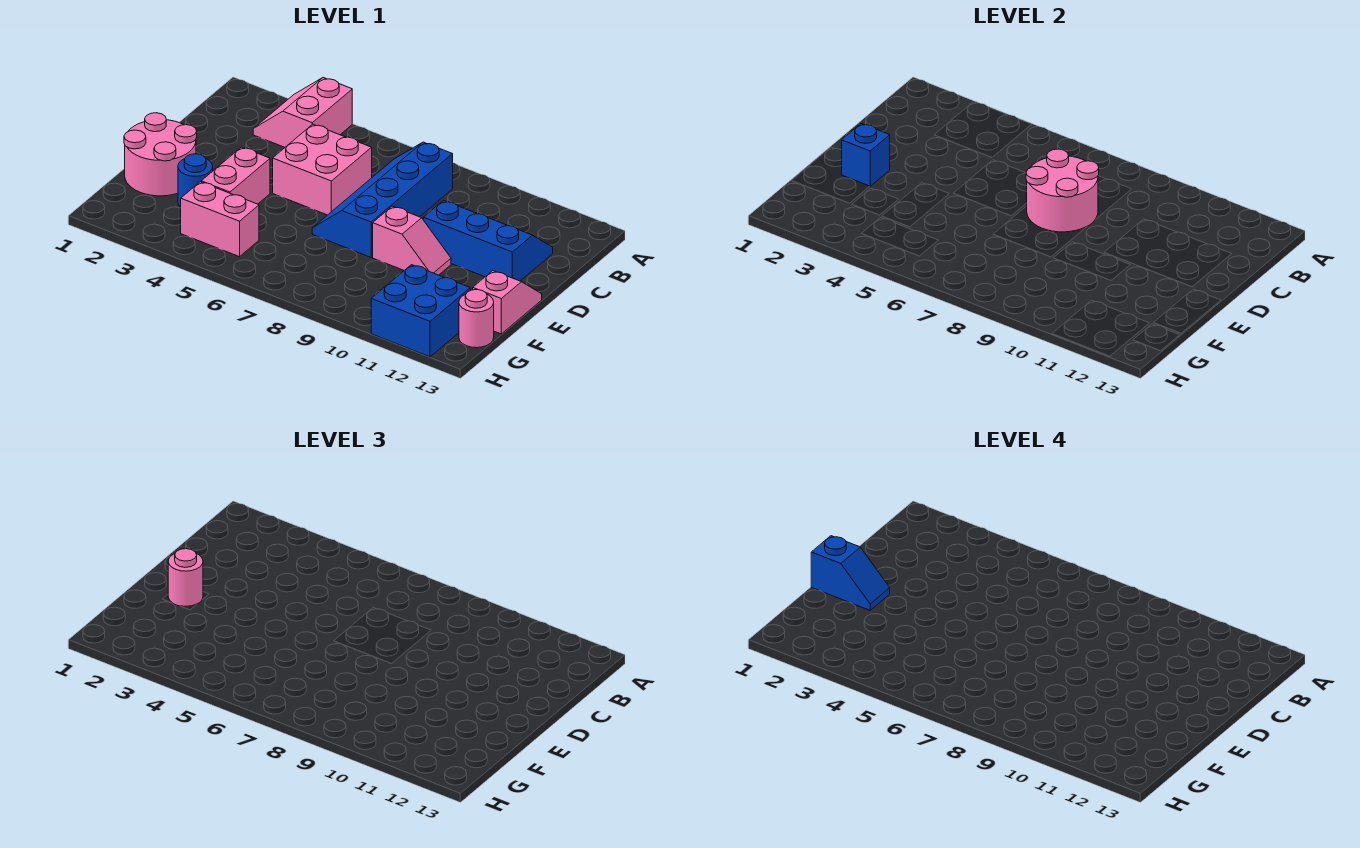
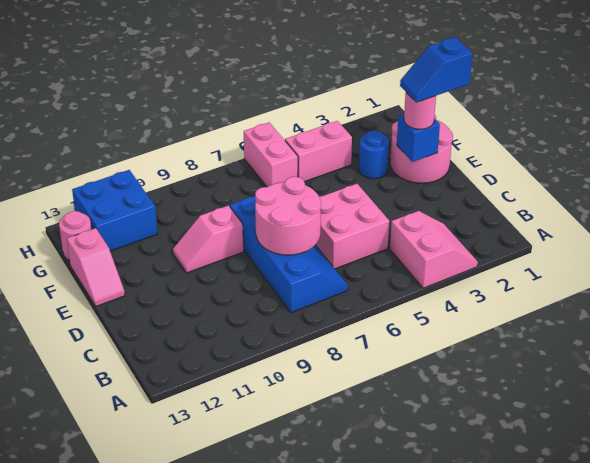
blue 2x3 slope [423,200,553,281] -> none
pink 1x2 brick [201,147,270,204] -> pink 1x2 brick moved to [244,122,298,187]

